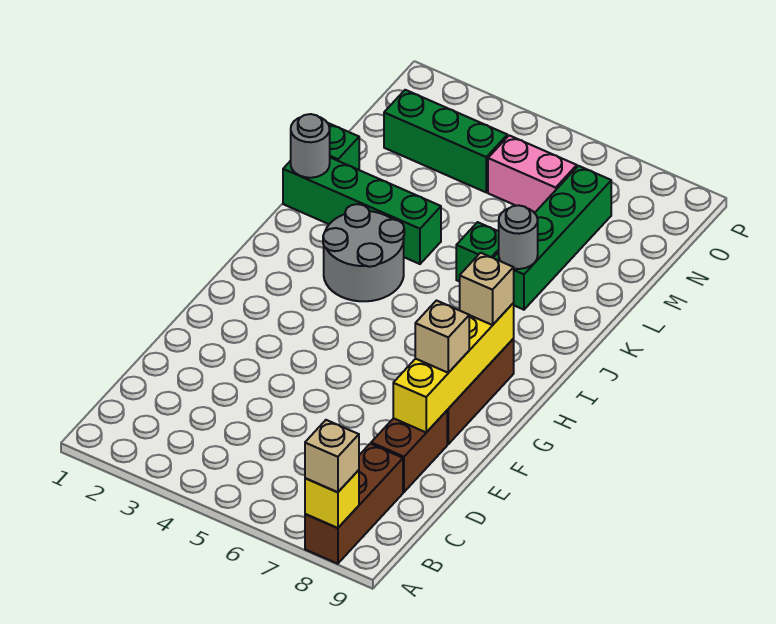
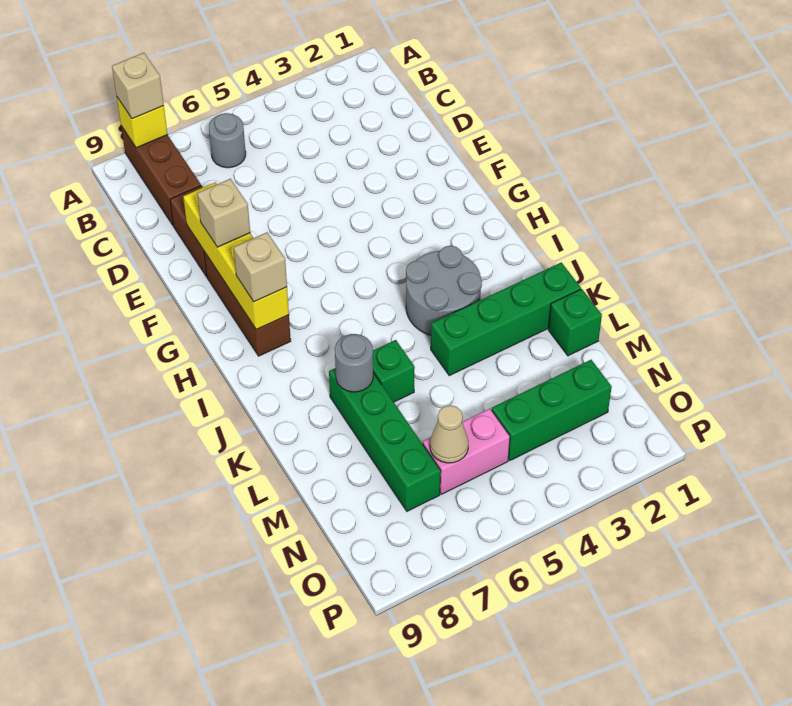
grey 1x1 round brick [291,114,330,178] -> grey 1x1 round brick moved to [209,113,246,168]
none -> tan 1x1 cone [430,405,468,463]

